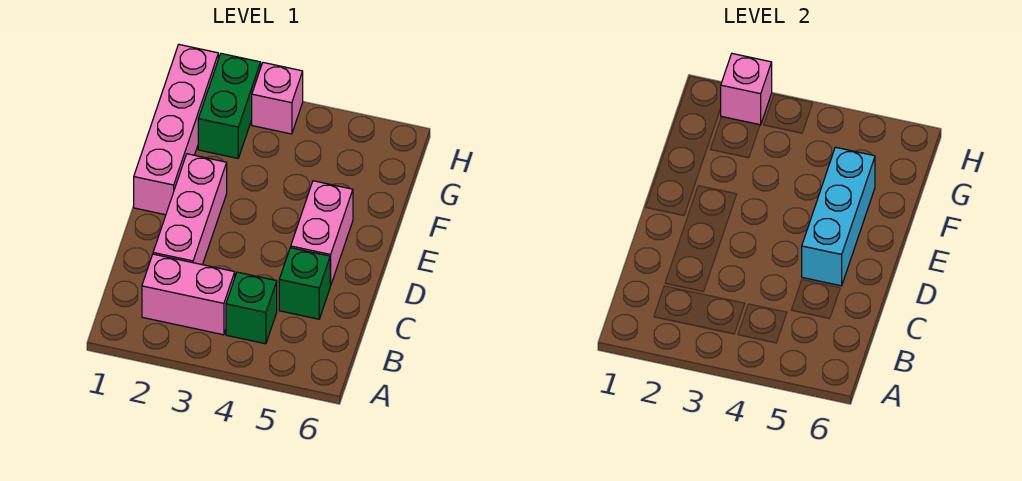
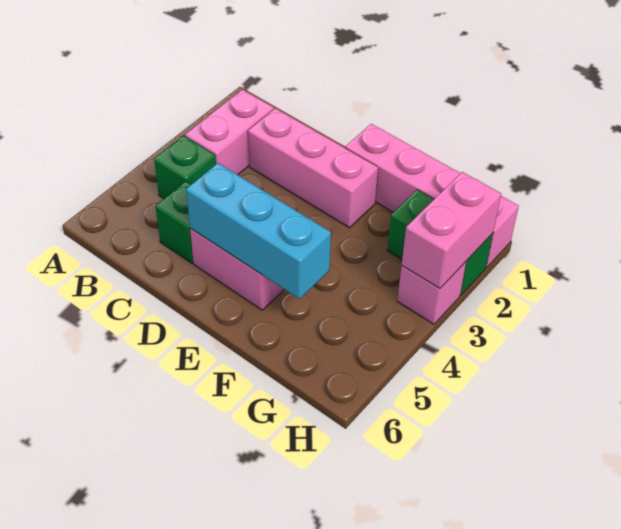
pink 1x1 brick [721,54,772,125] -> pink 1x2 brick [402,172,501,288]

